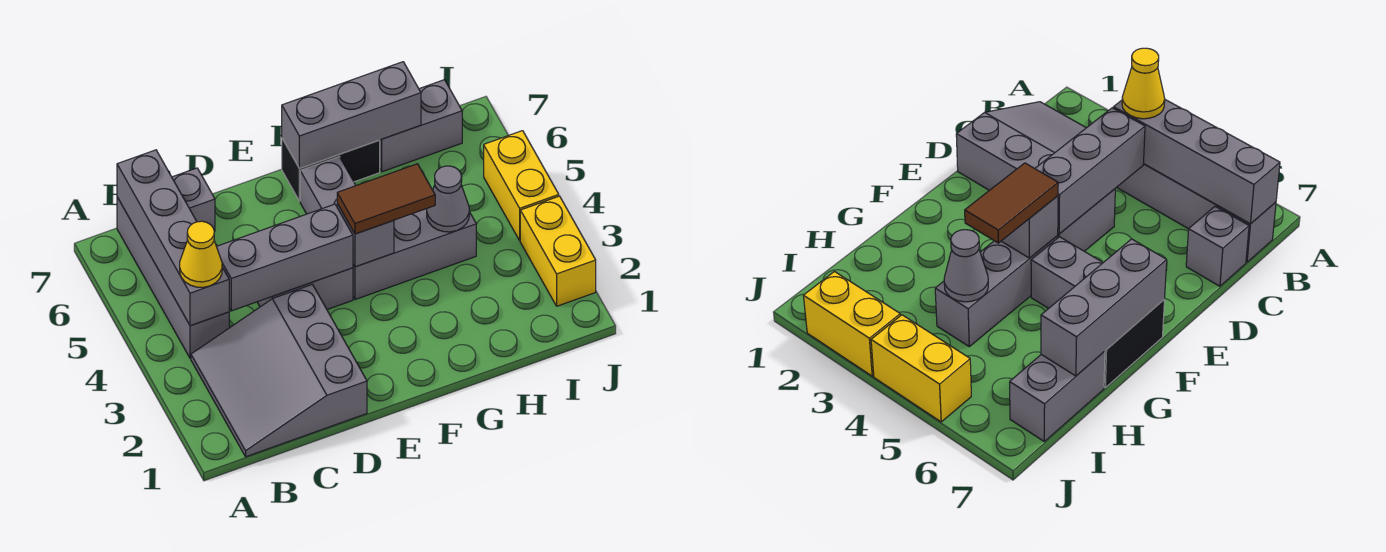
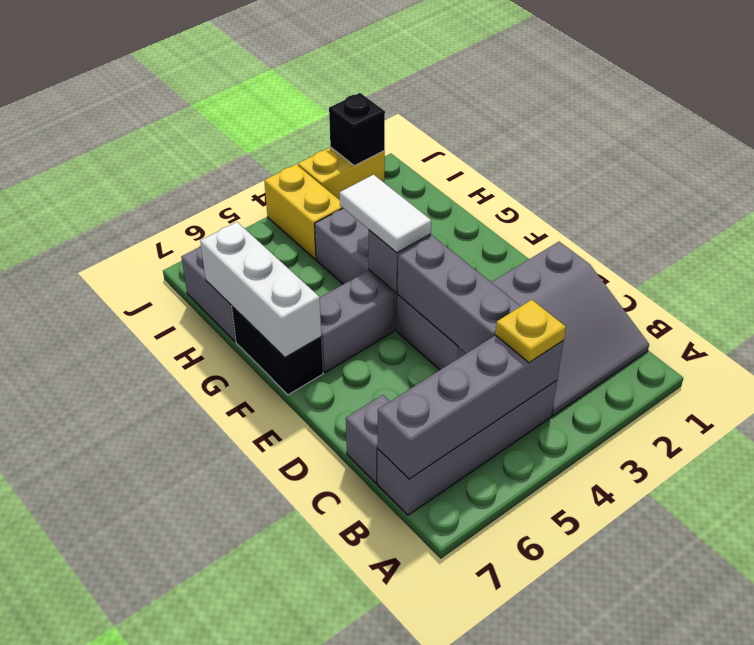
yellow 1x1 cone [180,221,222,287] -> yellow 1x1 plate [495,300,566,363]
brown 1x2 tile [337,164,435,234] -> white 1x2 tile [340,175,431,253]
grey 1x3 brick [282,62,421,169] -> white 1x3 brick [200,222,321,357]
grey 1x1 cone [427,166,469,232] -> none
none -> black 1x1 brick [329,93,385,166]
yellow 1x2 brick [484,131,559,240] -> yellow 1x2 brick turned to [264,164,343,259]

